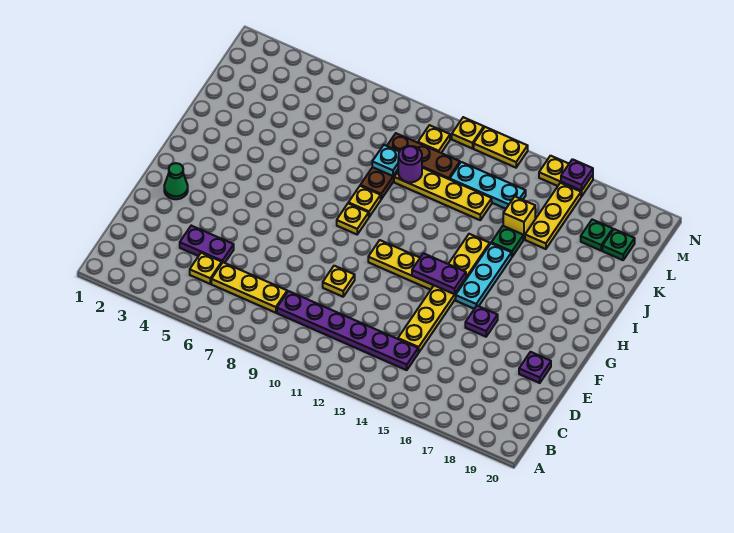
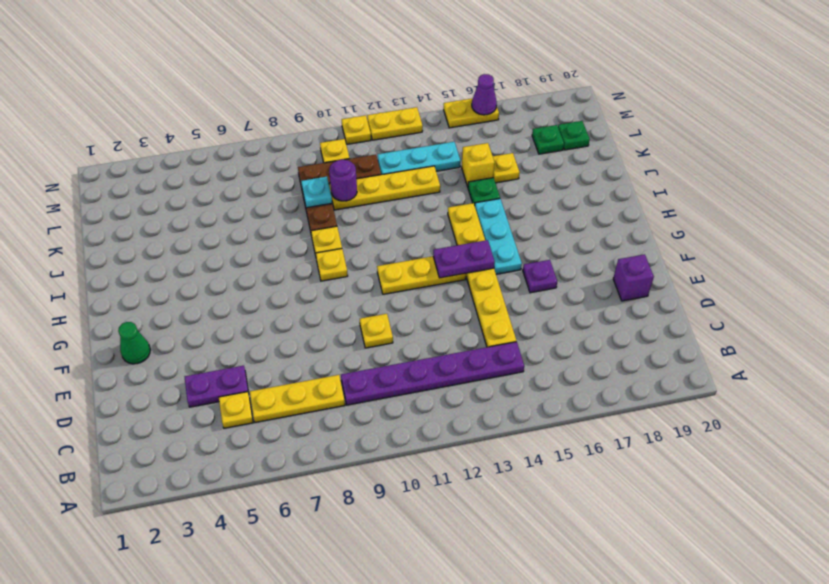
purple 1x1 plate [519,352,551,383] -> purple 1x1 brick [613,254,654,301]
yellow 1x3 plate [525,183,581,249] -> yellow 1x1 plate [493,153,520,183]
purple 1x1 plate [561,159,593,191] -> purple 1x1 cone [472,74,497,115]

